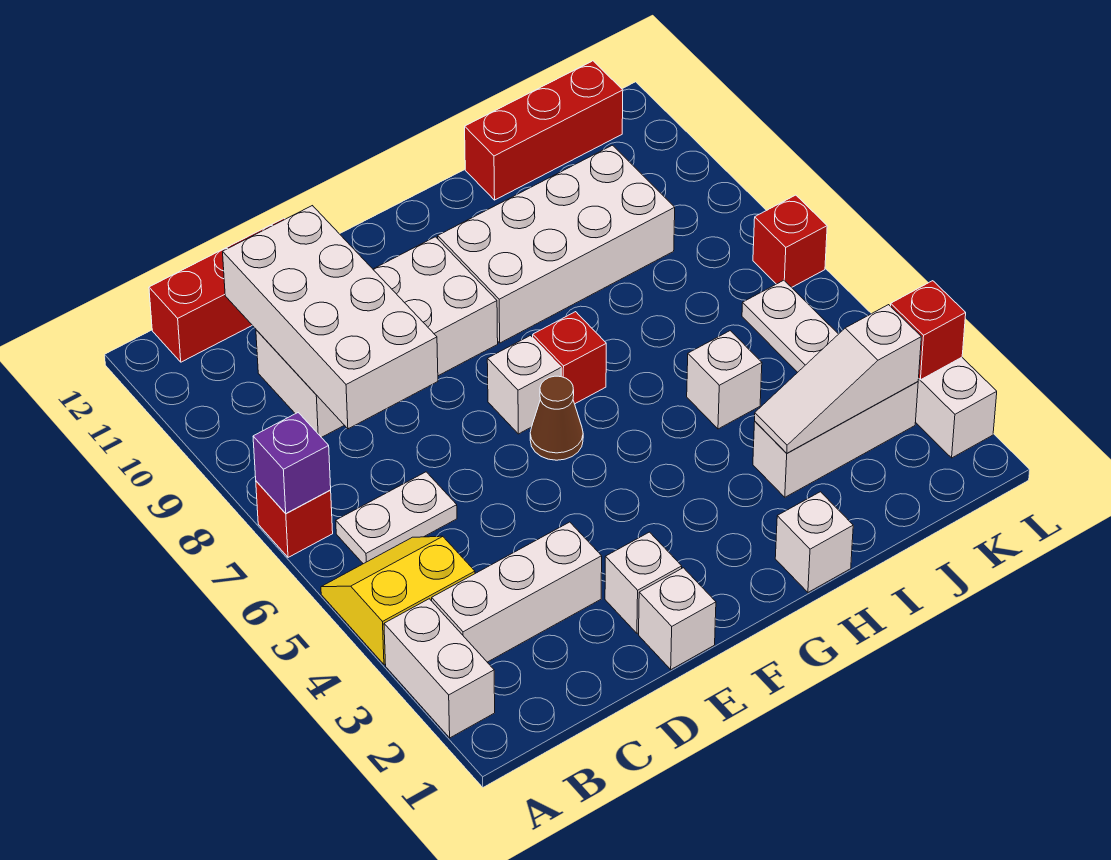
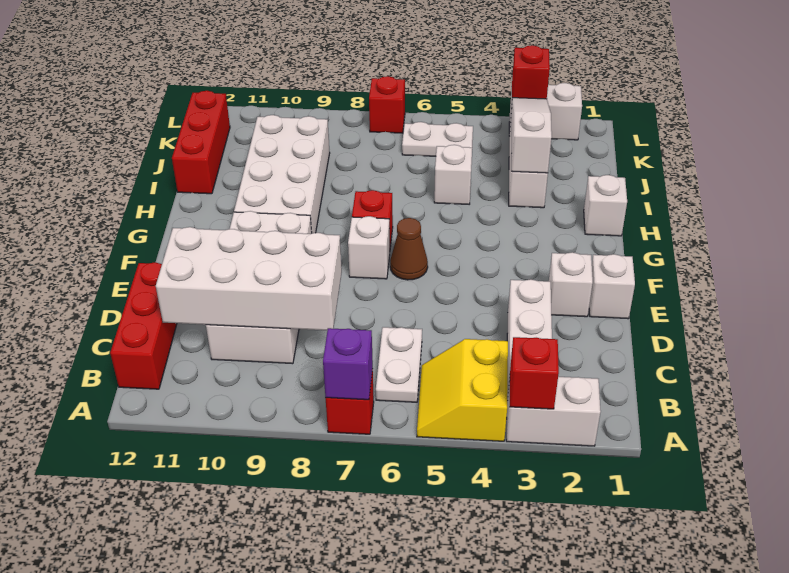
none -> red 1x1 brick [510,337,559,409]
white 1x3 slope [755,305,921,453] -> white 1x3 slope turned to [511,98,552,173]

